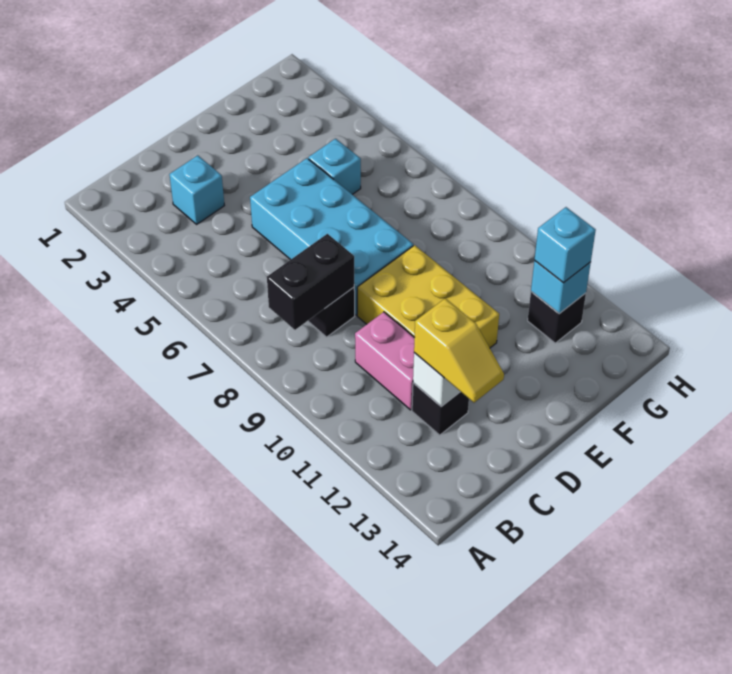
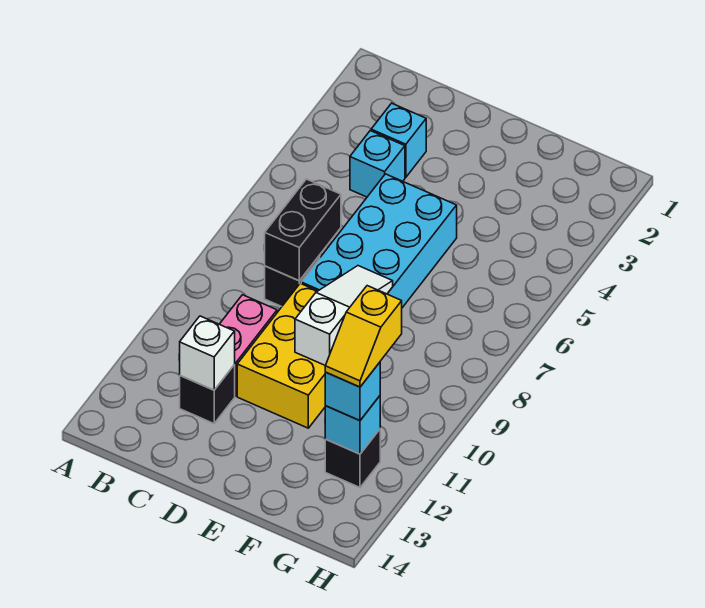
black 1x2 brick [267,234,354,330] -> black 1x2 brick turned to [264,179,341,281]
yellow 1x2 slope [414,298,504,403] -> yellow 1x2 slope moved to [325,286,402,387]
none -> white 1x3 slope [295,266,393,366]
cyan 1x1 brick [308,139,361,194] -> cyan 1x1 brick moved to [350,131,405,197]

